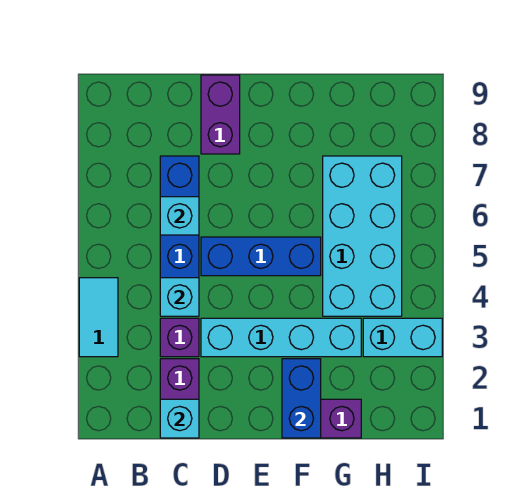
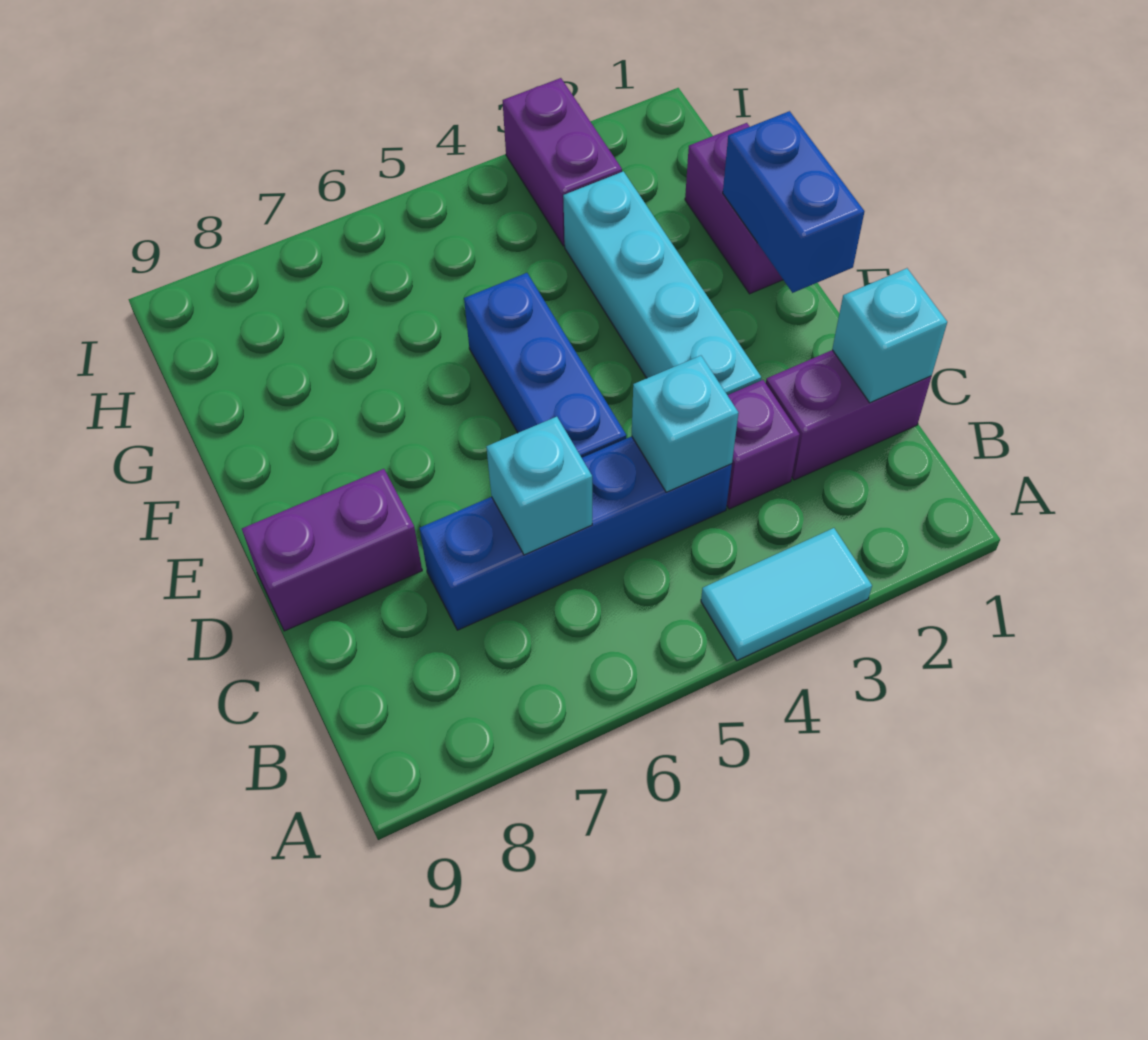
blue 1x2 brick [282,359,321,438] -> blue 1x2 brick turned to [723,111,865,293]
cyan 2x4 brick [323,156,402,316] -> none
cyan 1x2 brick [363,318,442,357] -> purple 1x2 brick [503,78,622,246]

